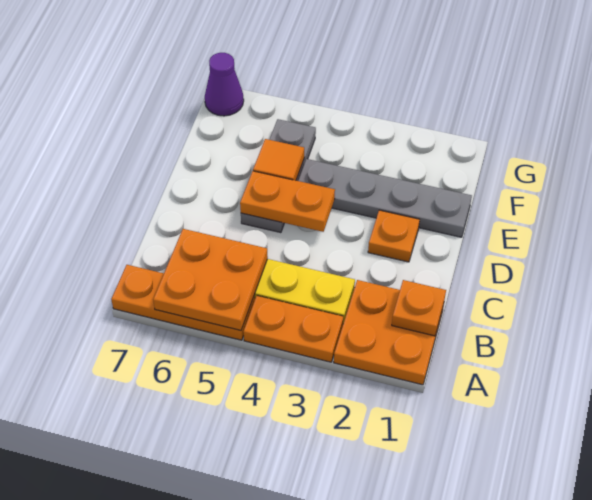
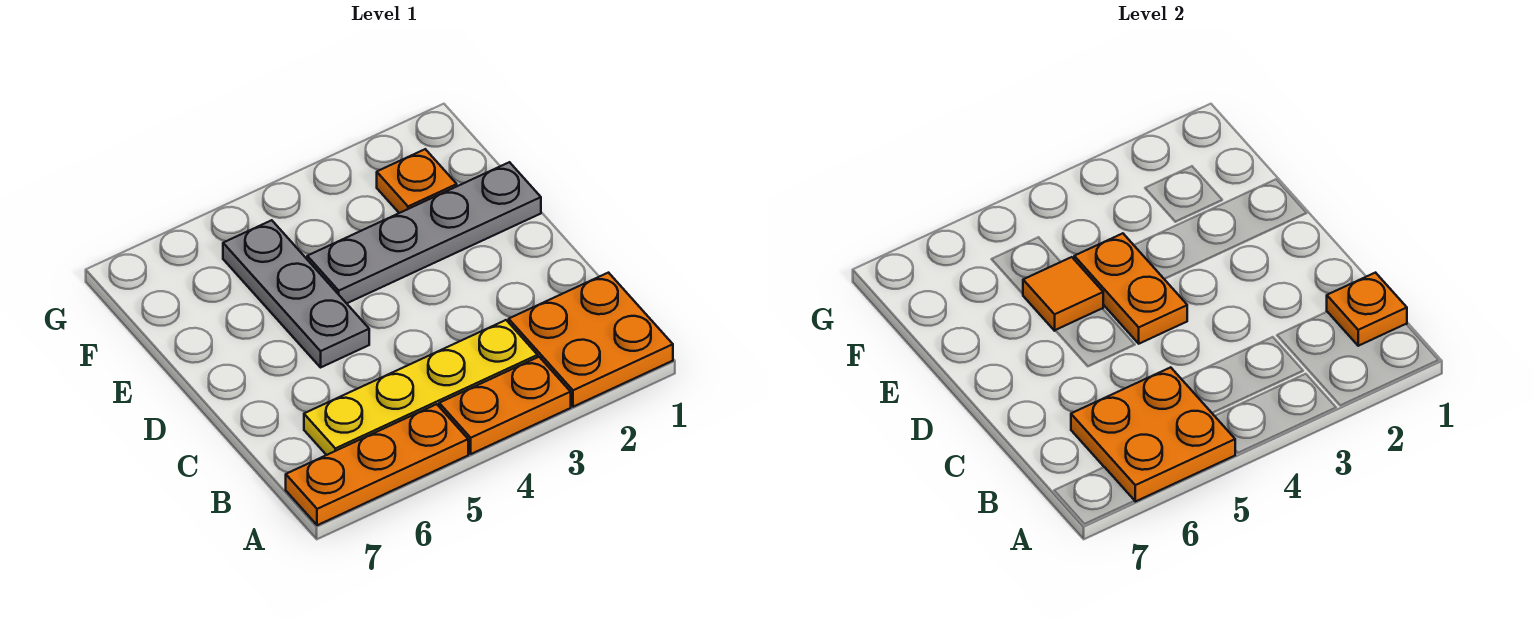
orange 1x1 plate [368,210,420,262] -> orange 1x1 plate moved to [377,149,457,213]
orange 1x2 plate [240,171,335,232] -> orange 1x2 plate turned to [1074,233,1187,344]
purple 1x1 cone [205,53,244,116] -> none

